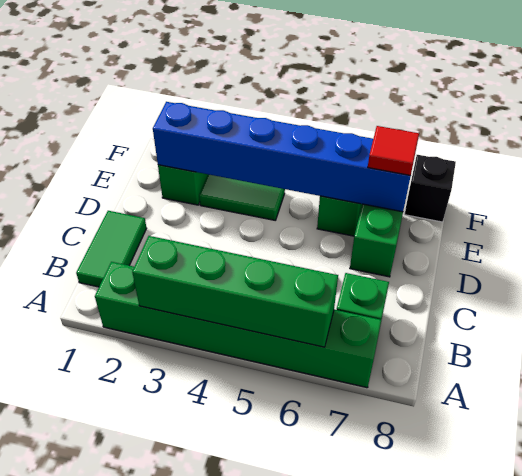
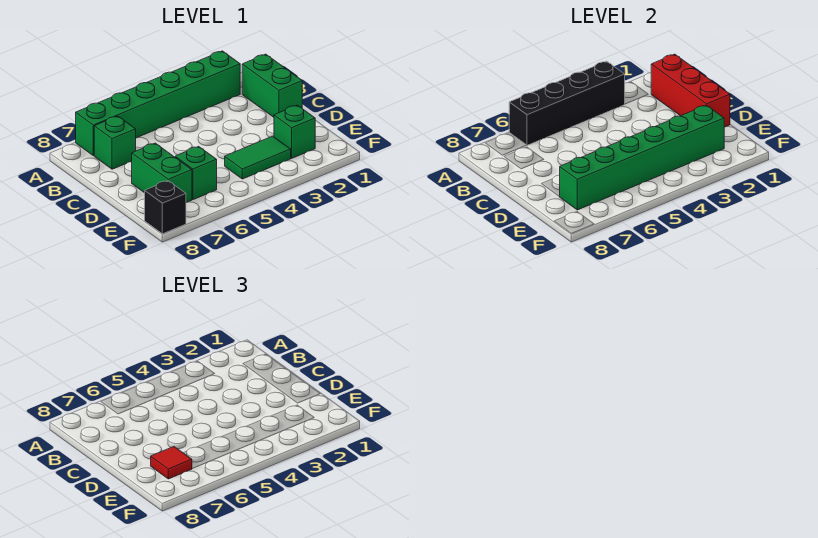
green 1x4 brick [132,236,338,347] -> black 1x4 brick [509,61,625,145]
green 1x2 tile [76,211,147,287] -> green 1x2 brick [242,54,302,117]
none -> red 1x3 brick [651,54,730,127]
blue 1x6 brick [153,102,411,212] -> green 1x6 brick [559,105,724,210]

